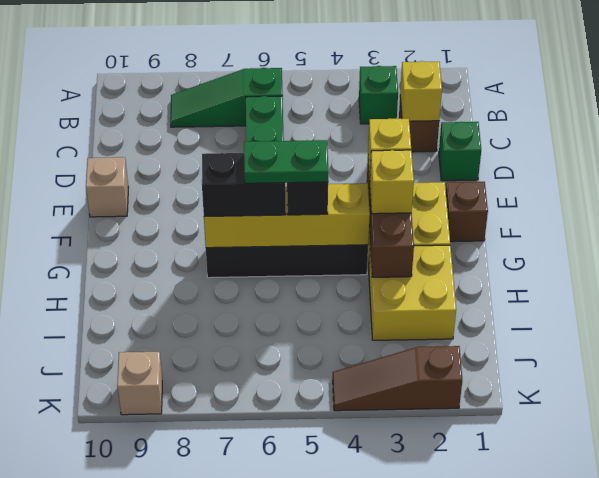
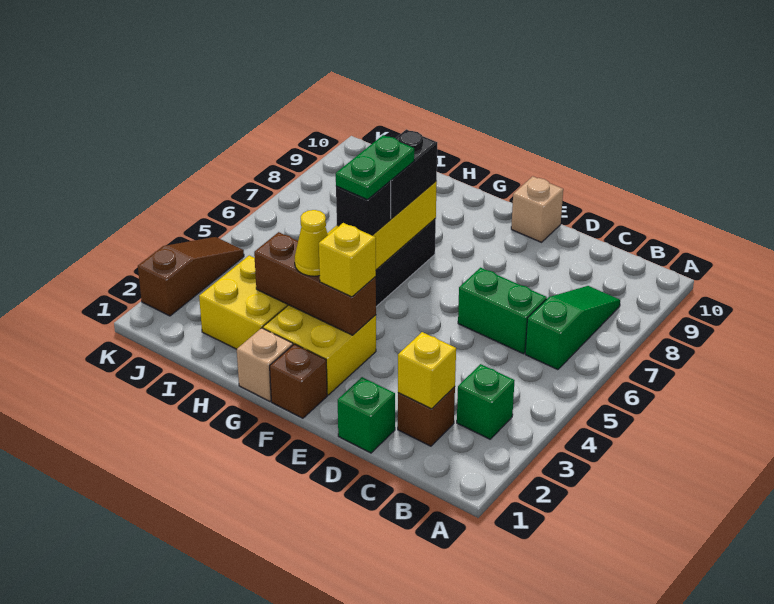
yellow 1x1 brick [370,150,414,214] -> yellow 1x1 cone [295,210,328,276]
tan 1x1 brick [117,352,162,415] -> tan 1x1 brick moved to [237,328,293,401]

